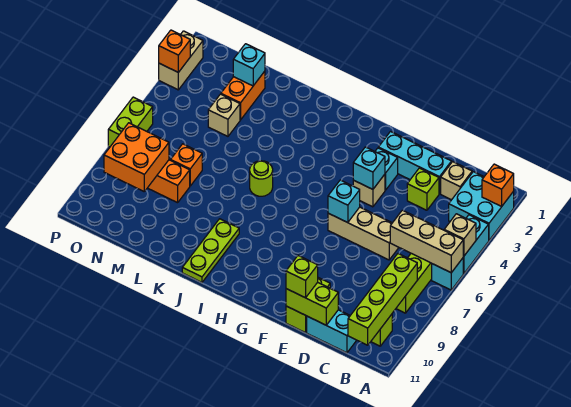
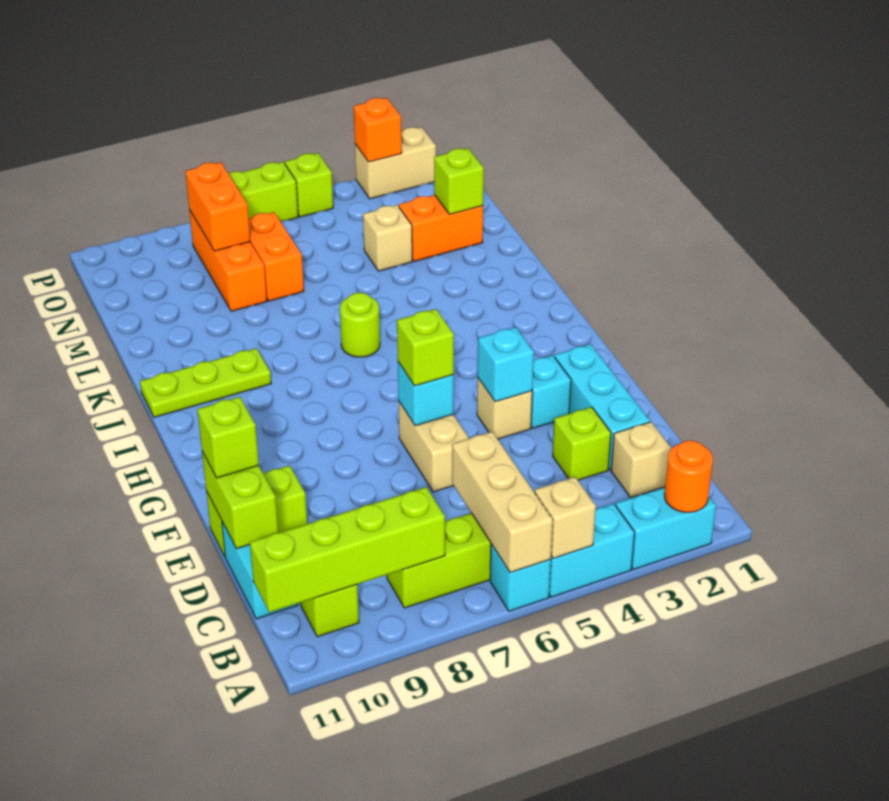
cyan 2x2 brick [449,172,514,240] -> cyan 1x2 brick [616,487,716,570]
orange 1x1 brick [482,164,514,206] -> orange 1x1 round brick [664,441,713,512]
tan 1x3 brick [328,207,399,260] -> tan 1x2 brick [399,402,469,492]
none -> lime 1x1 brick [397,309,454,386]
cyan 1x1 brick [233,44,265,86] -> lime 1x1 brick [434,148,484,214]
orange 1x1 brick [171,144,202,186] -> orange 1x2 brick [248,212,304,301]
orange 2x2 brick [104,123,169,191] -> orange 1x2 brick [185,162,250,251]
none -> lime 1x1 brick [285,153,333,217]

